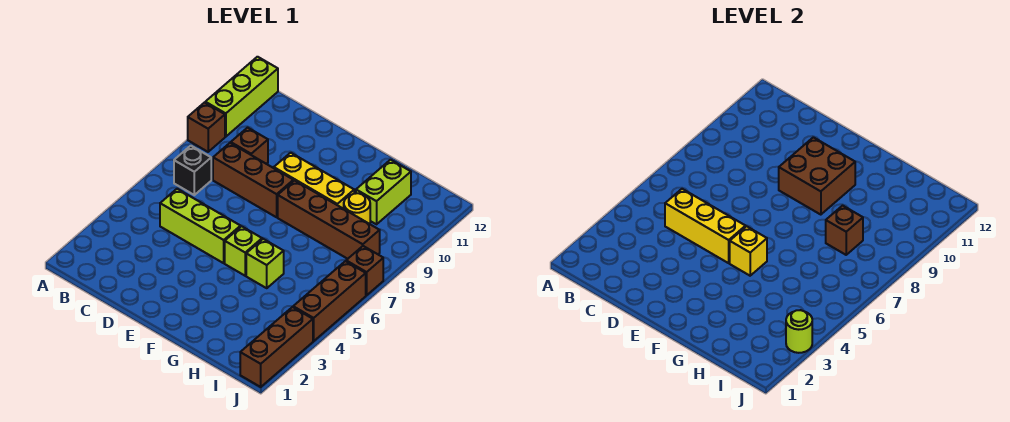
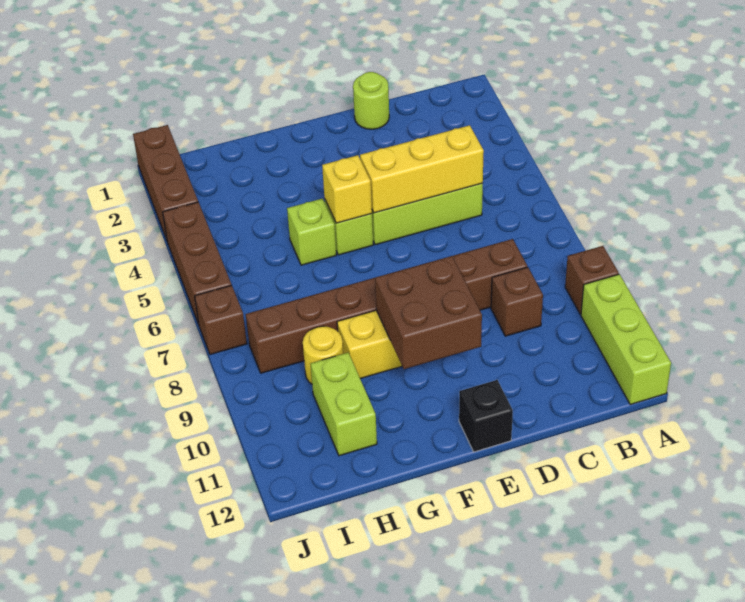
black 1x1 brick [174,146,211,195] -> black 1x1 brick moved to [459,380,513,452]
brown 1x1 brick [826,206,863,255] -> none
lime 1x1 round brick [786,310,812,353] -> lime 1x1 round brick moved to [353,72,389,129]

